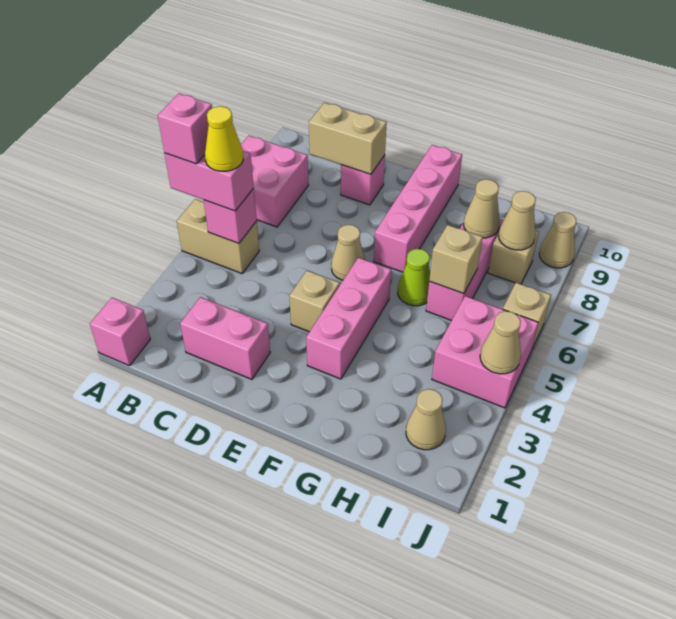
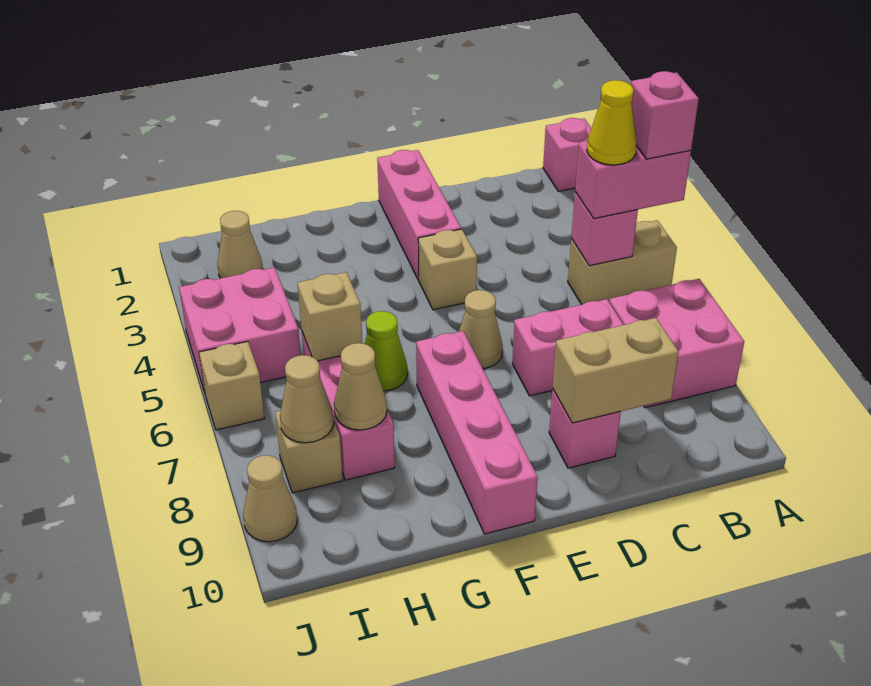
pink 1x2 brick [180,297,270,379] -> pink 1x2 brick moved to [512,299,623,396]
pink 1x3 brick [306,258,391,379] -> pink 1x3 brick moved to [377,150,461,280]
tan 1x1 cone [480,311,521,374] -> none

